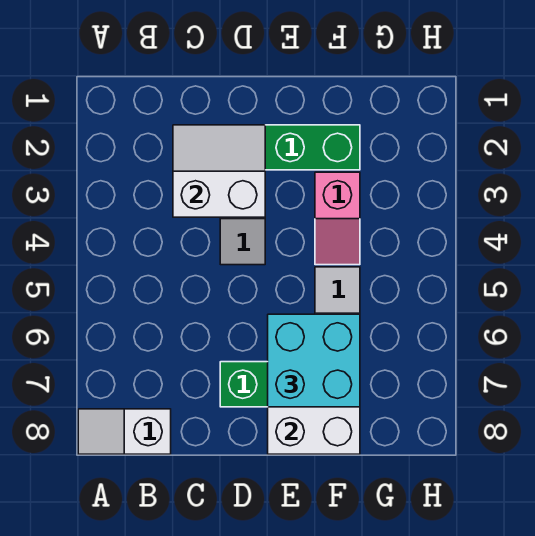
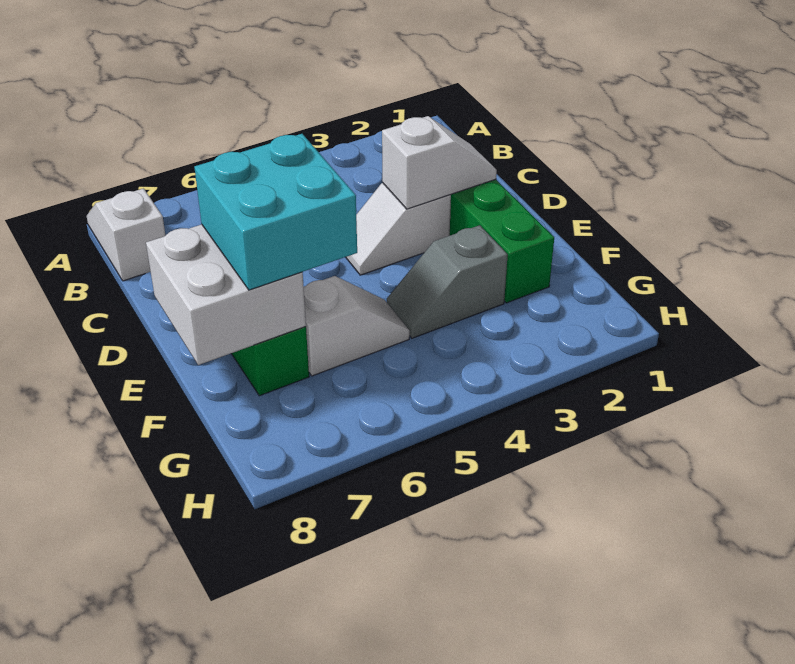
white 2x2 slope [173,125,265,217] -> white 1x2 slope [382,116,497,209]
pink 1x2 slope [315,172,360,265] -> grey 1x2 slope [387,225,508,338]

